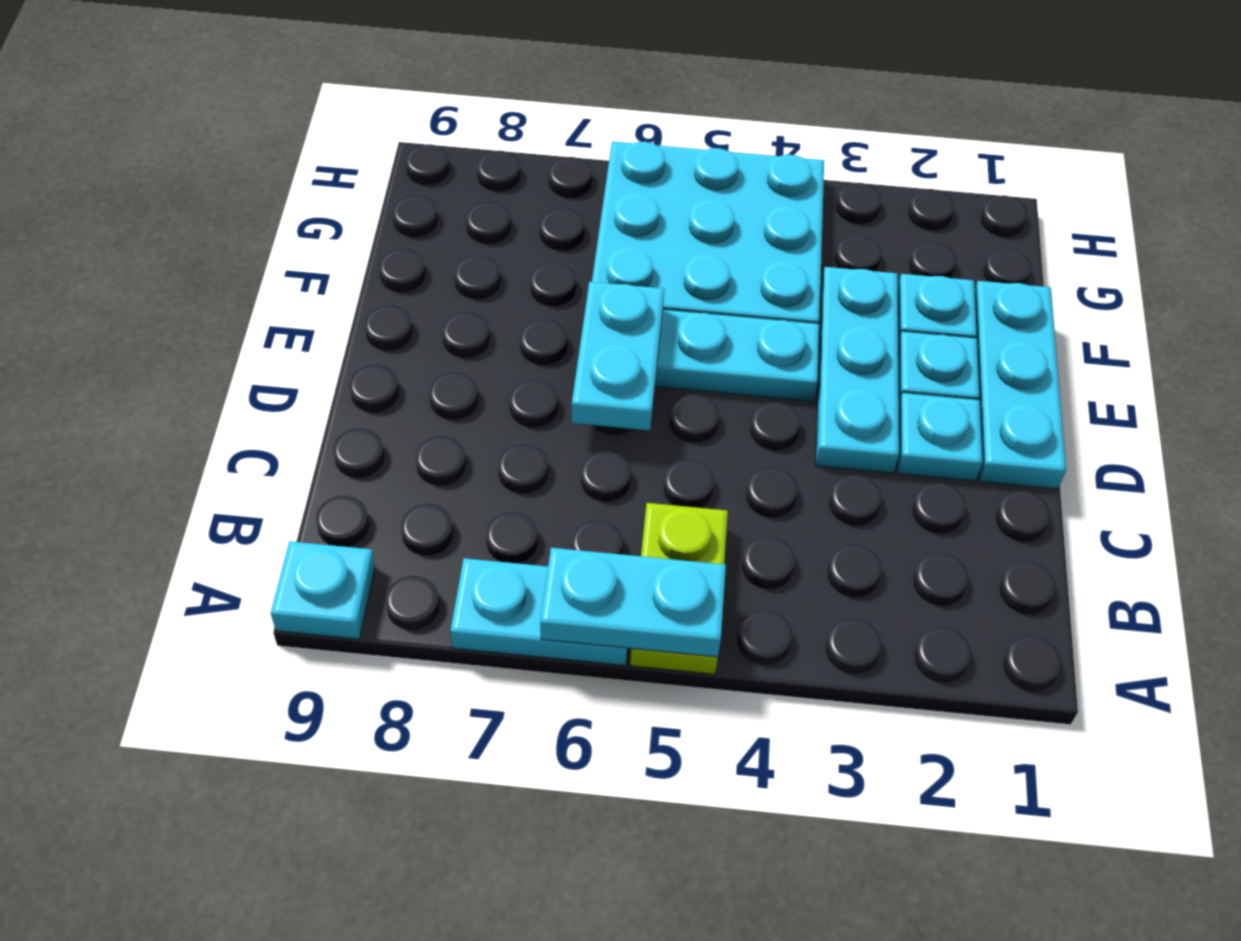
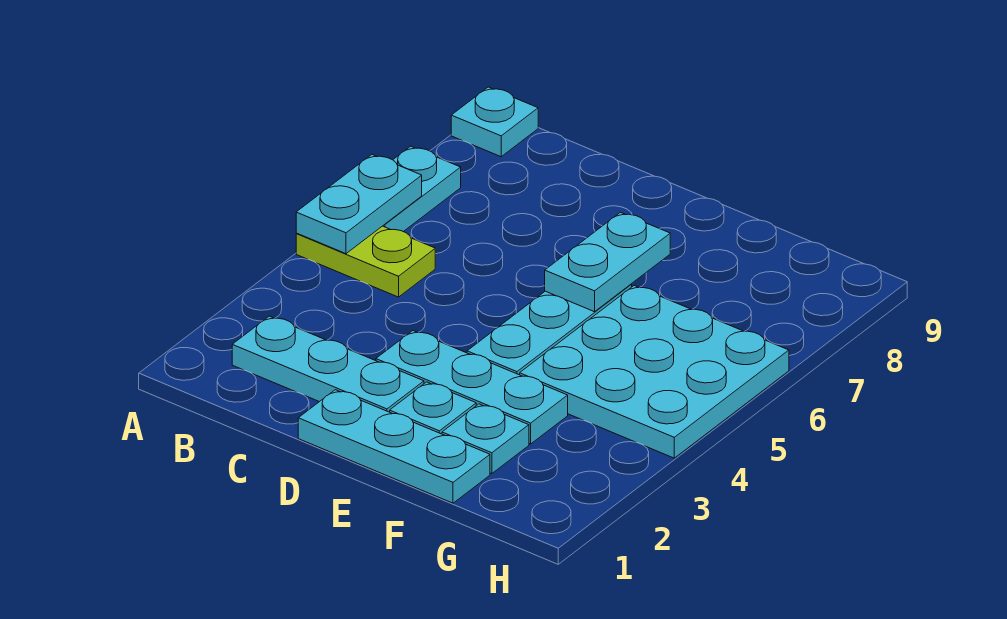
cyan 1x1 plate [897,393,982,481] -> cyan 1x3 plate [232,316,424,412]
cyan 1x2 plate [572,282,664,430] -> cyan 1x2 plate turned to [545,212,670,312]

